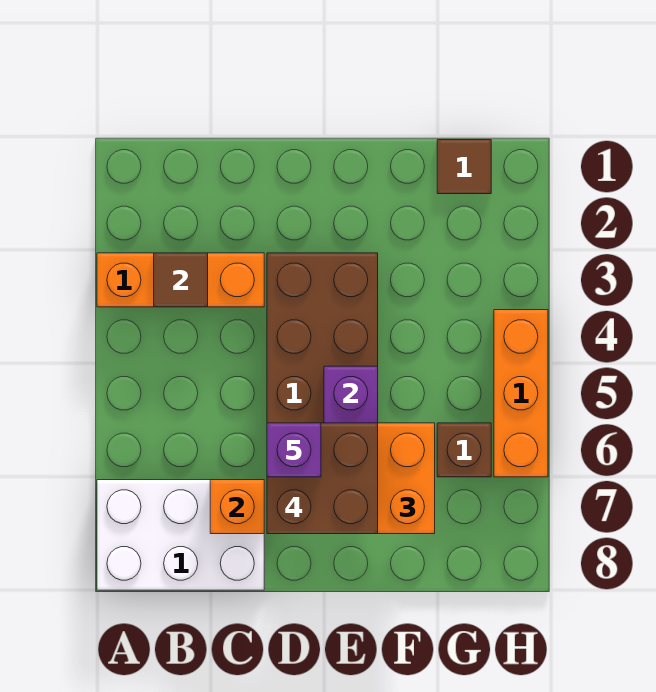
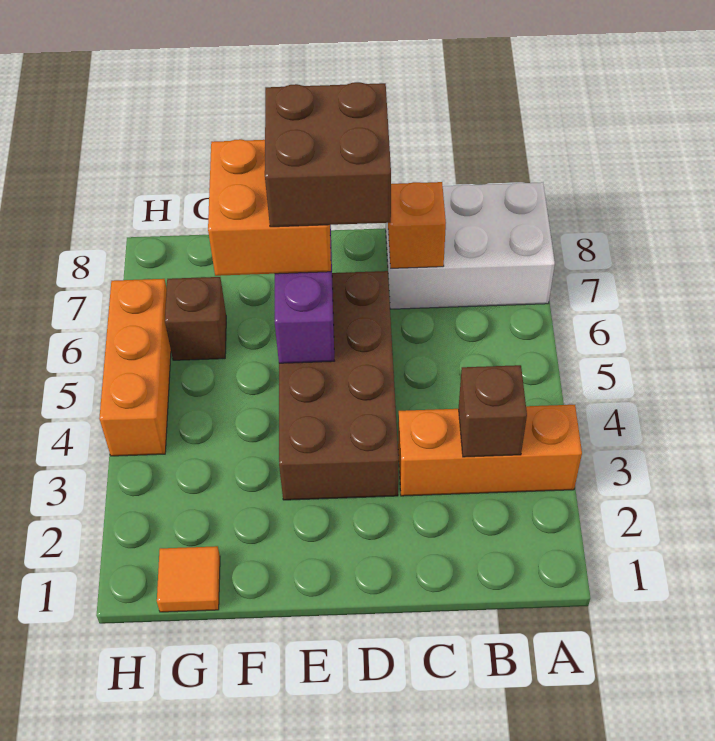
brown 1x1 tile [154,253,208,307] -> brown 1x1 brick [459,365,527,457]
purple 1x1 brick [267,423,321,477] -> none
brown 1x1 tile [437,140,491,194] -> orange 1x1 tile [157,546,220,612]

